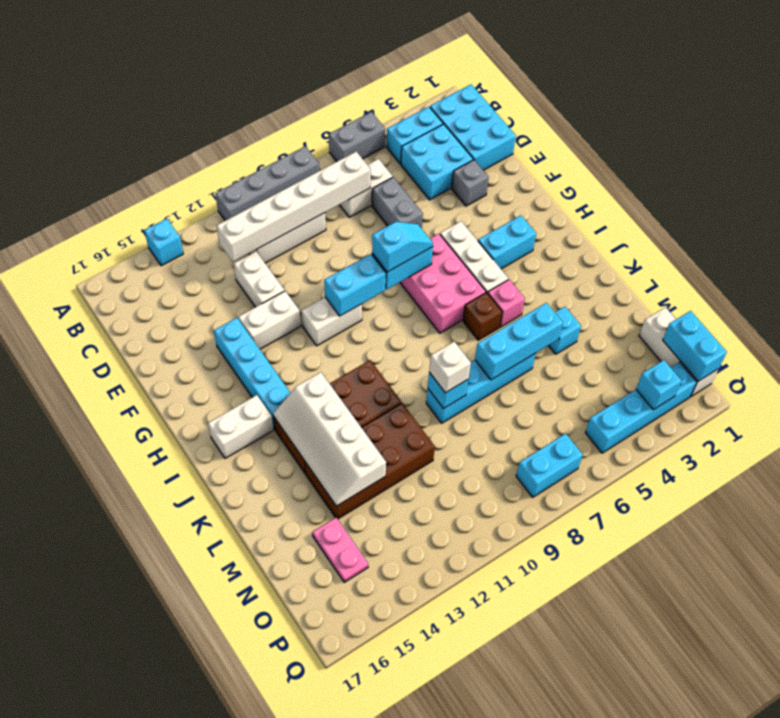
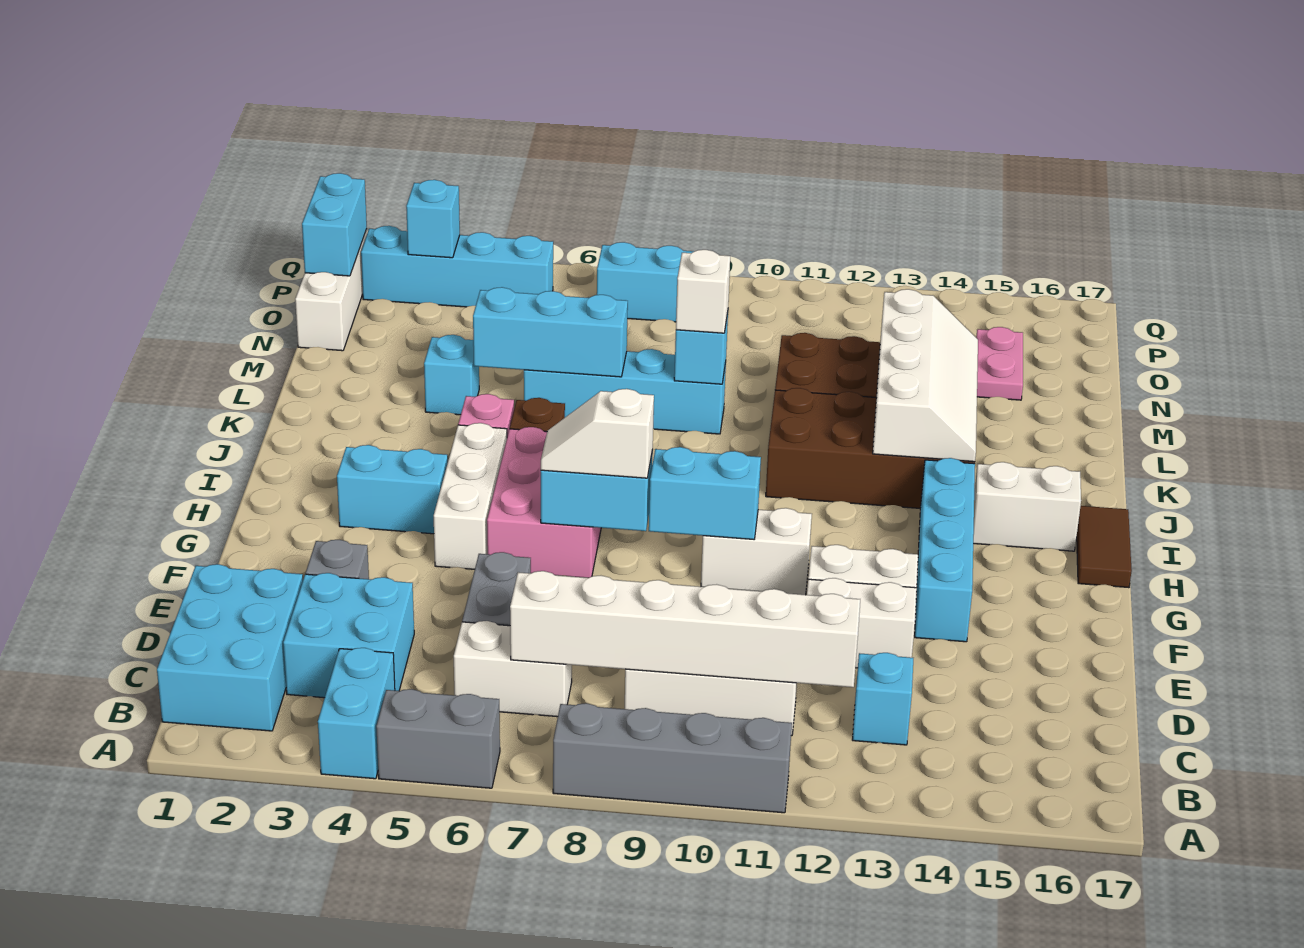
cyan 1x1 brick [144,219,183,266] -> cyan 1x1 brick moved to [852,653,913,745]
cyan 1x2 brick [387,107,443,164] -> cyan 1x2 brick turned to [318,648,395,779]
white 1x2 brick [234,251,285,307] -> white 1x2 brick turned to [807,578,917,668]
cyan 1x2 slope [372,222,433,272] -> white 1x2 slope [541,389,654,478]
none -> brown 1x2 tile [1077,506,1132,588]

